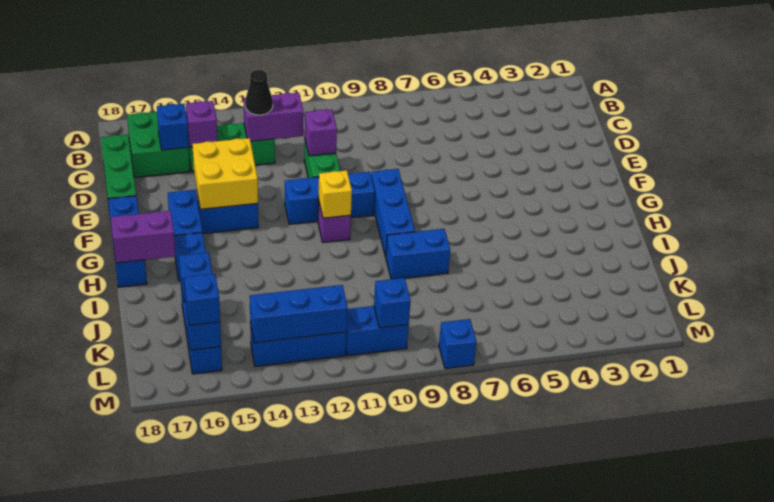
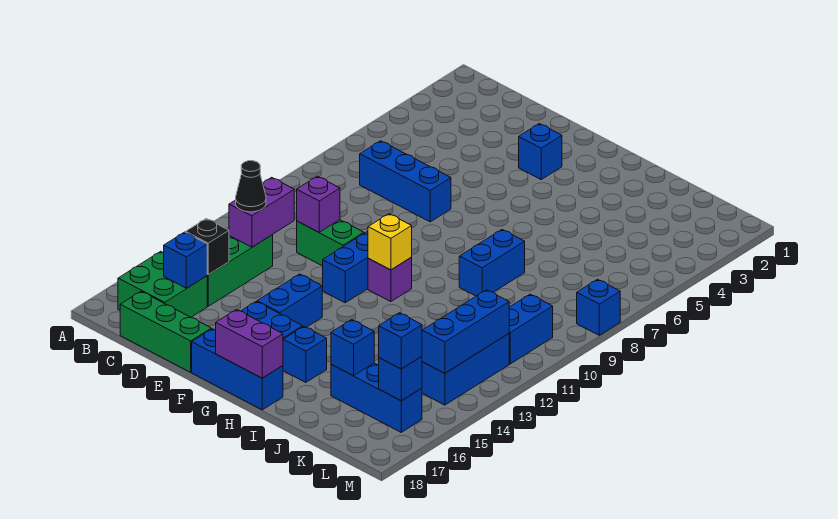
purple 1x1 brick [186,101,217,147] -> black 1x1 brick [186,219,229,275]
yellow 2x2 brick [192,138,258,209] -> none
blue 1x3 brick [371,169,415,257] -> blue 1x3 brick moved to [360,141,451,222]
purple 1x2 brick [111,211,175,263] -> purple 1x2 brick turned to [216,310,283,378]
blue 1x1 brick [374,278,411,328] -> blue 1x1 brick moved to [519,124,562,179]

